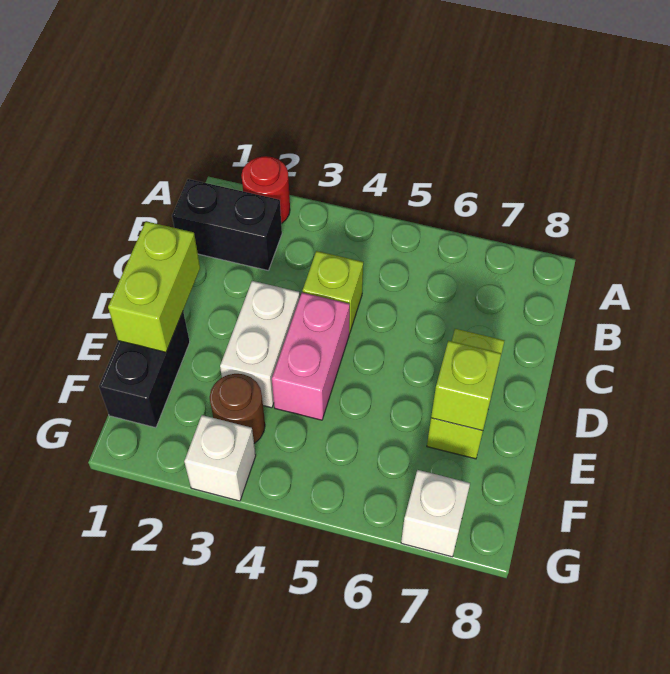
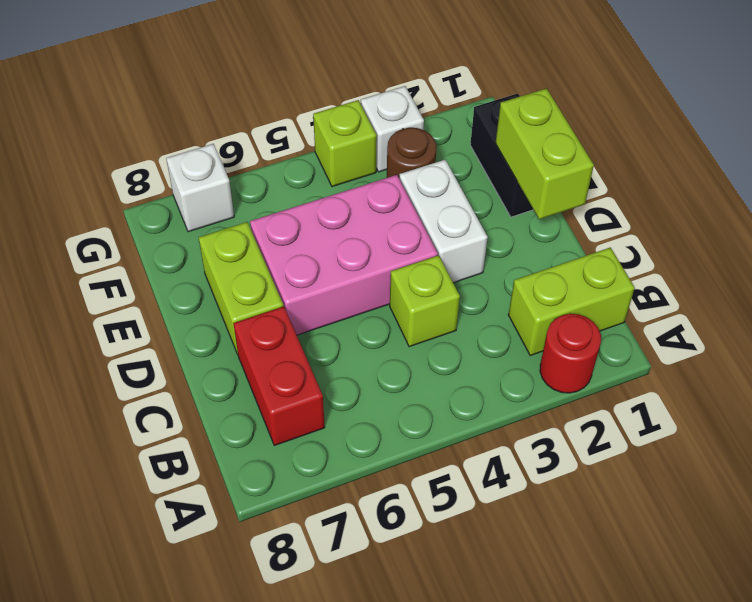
black 1x2 brick [172,179,282,270] -> lime 1x2 brick [508,247,635,356]
none -> red 1x2 brick [233,306,325,446]
pink 1x2 brick [272,293,350,420] -> pink 2x3 brick [250,175,438,335]
lime 1x1 brick [431,341,501,431] -> lime 1x1 brick moved to [313,100,377,187]

